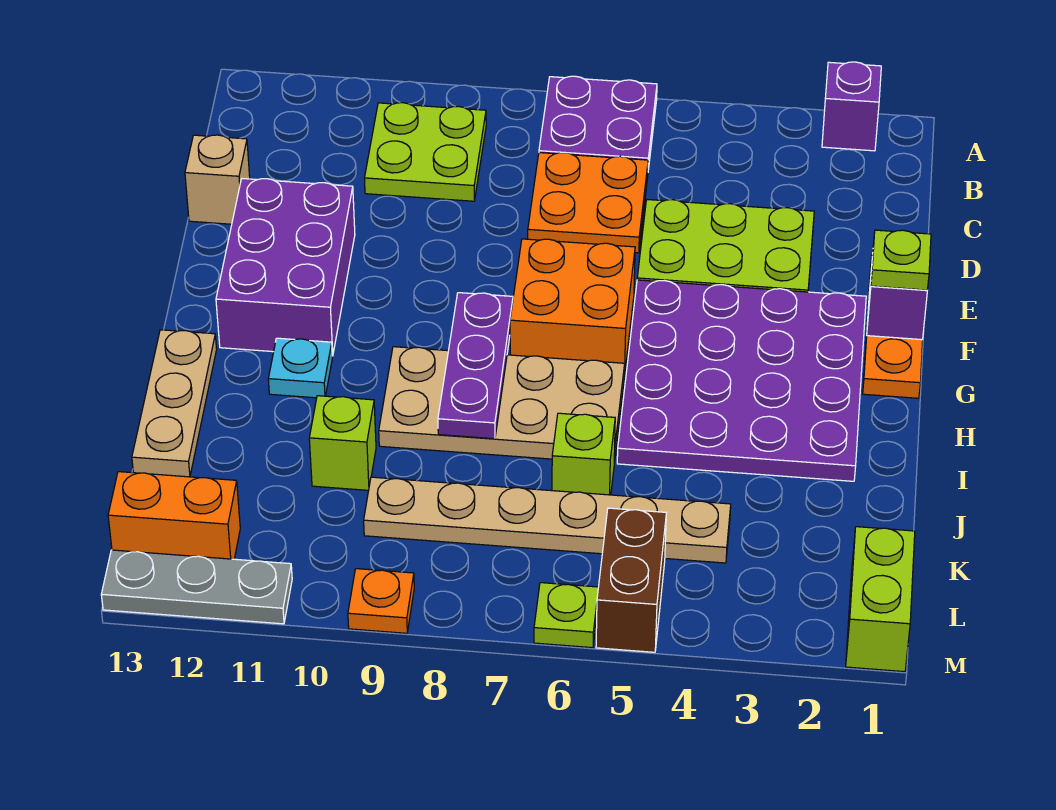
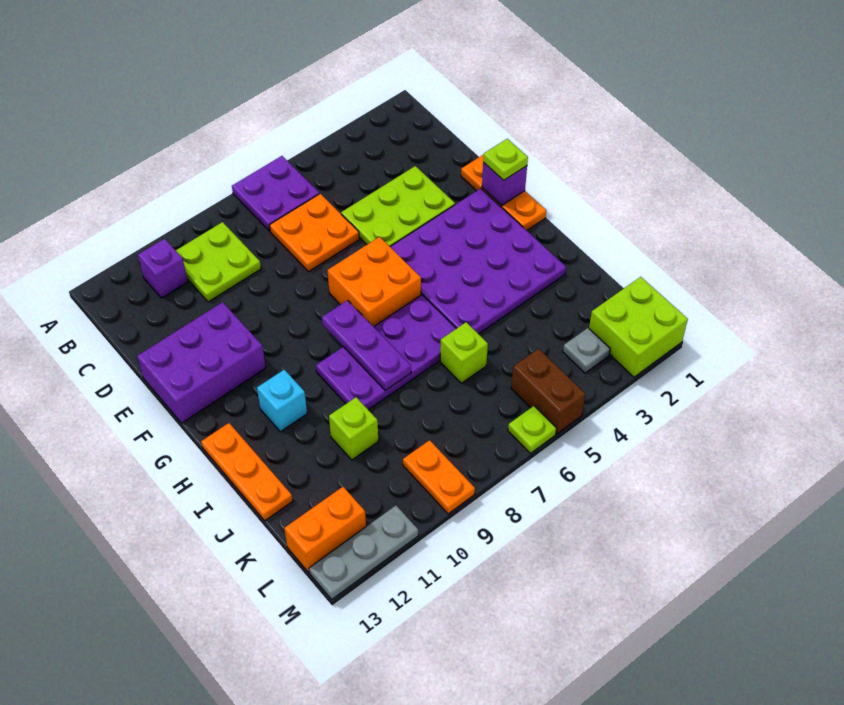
purple 1x1 brick [822,62,881,151] -> purple 1x1 brick moved to [138,239,188,298]
tan 1x1 brick [185,135,250,224] -> none
purple 2x3 brick [216,179,355,356] -> purple 2x3 brick turned to [137,302,266,423]
tan 2x4 plate [379,347,625,463] -> purple 2x4 plate [316,295,456,410]
cyan 1x1 plate [268,338,332,398] -> cyan 1x1 brick [257,370,307,432]
tan 1x3 plate [132,330,217,477] -> orange 1x3 plate [201,423,293,521]
tan 1x6 plate [364,477,731,563] -> none
lime 1x2 brick [846,527,915,672] -> lime 2x2 brick [589,277,688,377]
none -> grey 1x1 plate [563,328,610,373]
orange 1x1 plate [348,569,414,633] -> orange 1x2 plate [403,440,475,514]

